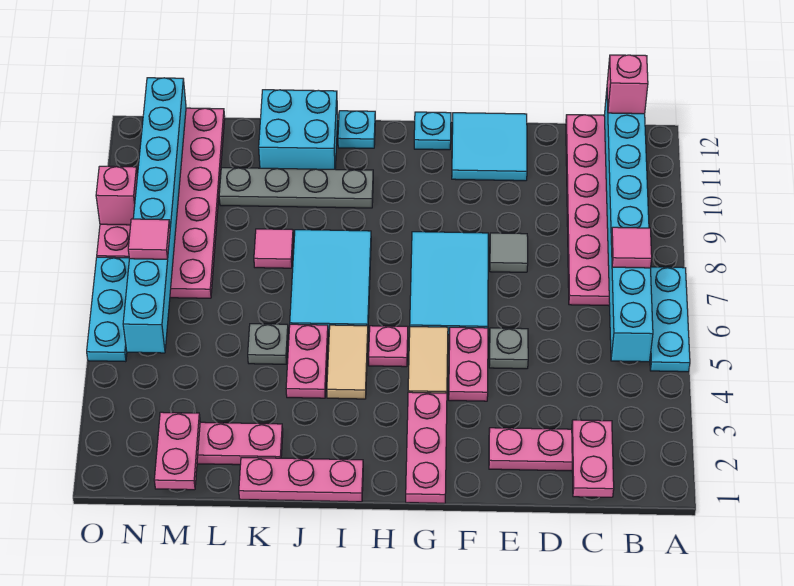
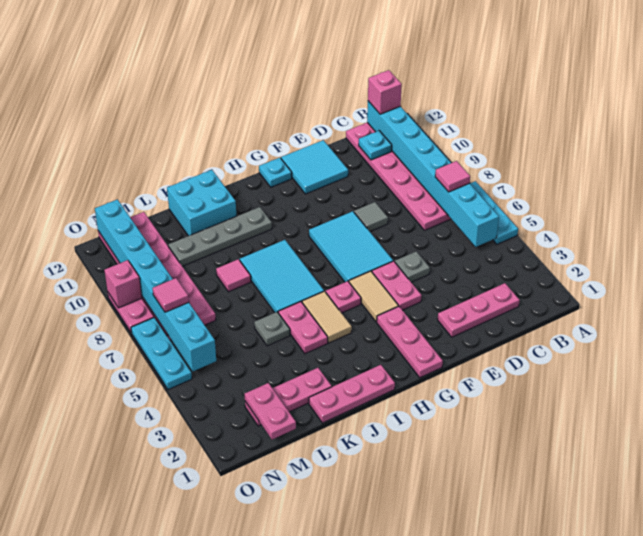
pink 1x2 plate [572,420,614,497] -> none
cyan 1x1 plate [338,111,375,148] -> cyan 1x1 plate moved to [359,131,392,160]

